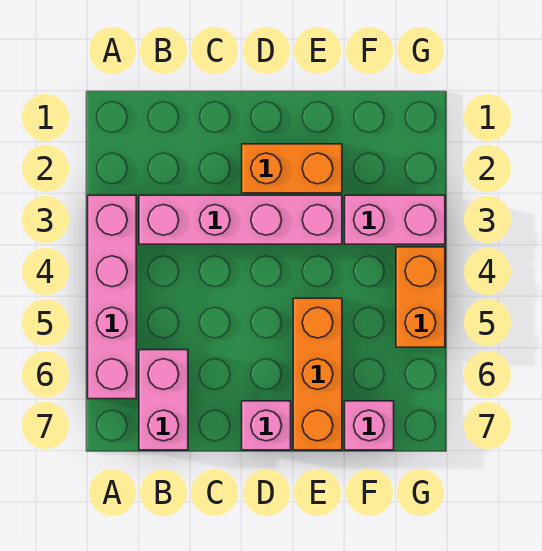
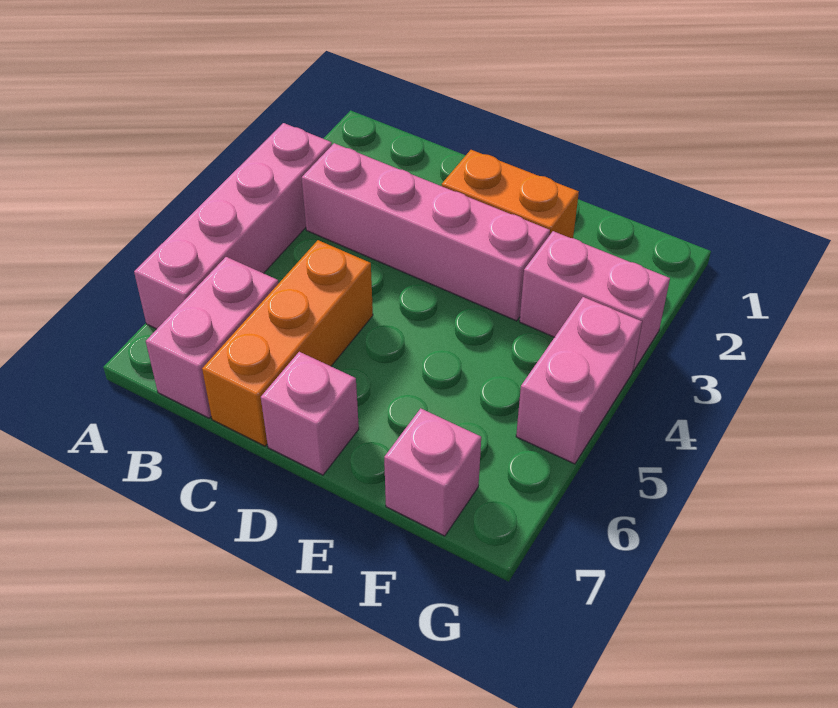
orange 1x3 brick [293,298,342,450] -> orange 1x3 brick moved to [202,240,373,446]
orange 1x2 brick [396,247,445,347] -> pink 1x2 brick [516,297,642,464]

